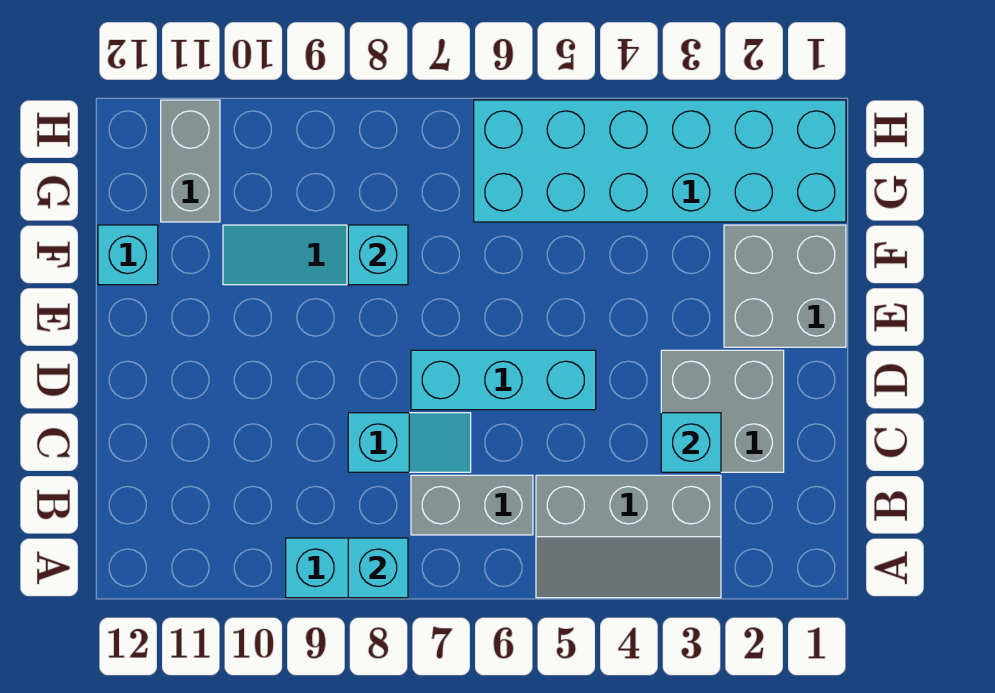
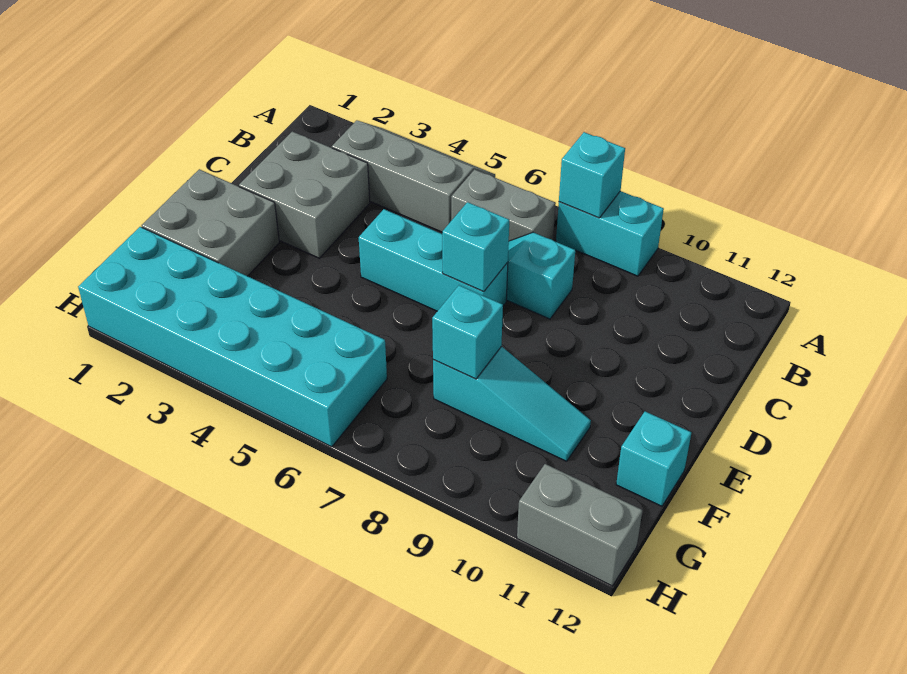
cyan 1x1 brick [661,413,721,472] -> cyan 1x1 brick moved to [442,202,509,292]
grey 1x2 brick [161,100,220,222] -> grey 1x2 brick turned to [517,464,642,586]

